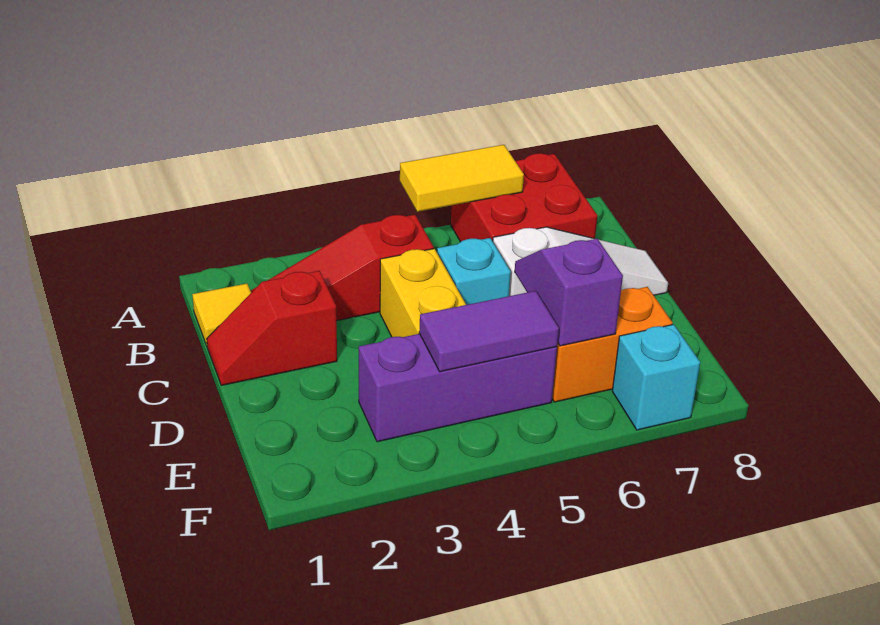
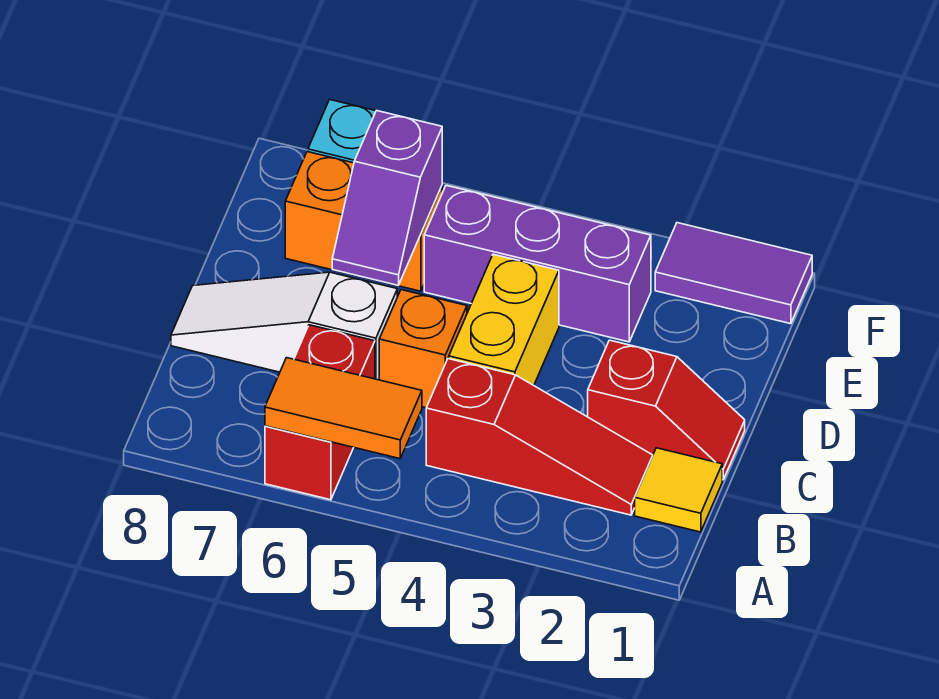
yellow 1x2 tile [400,145,524,212] -> orange 1x2 tile [265,358,422,459]
red 2x2 brick [451,153,598,242] -> red 1x2 brick [265,325,375,500]
cyan 1x1 brick [437,238,511,305] -> orange 1x1 brick [379,290,467,408]
purple 1x2 tile [419,291,559,372] -> purple 1x2 tile moved to [655,223,812,324]

